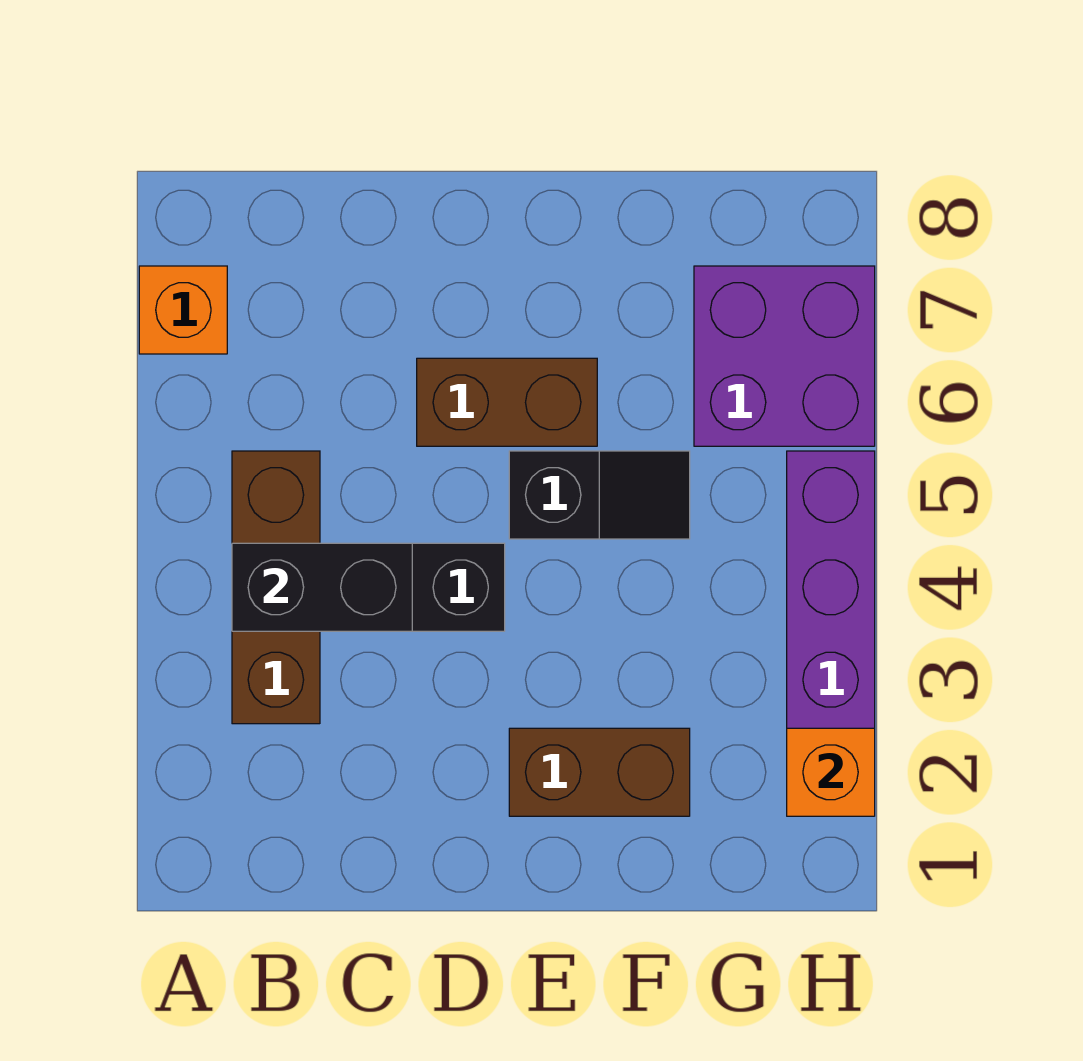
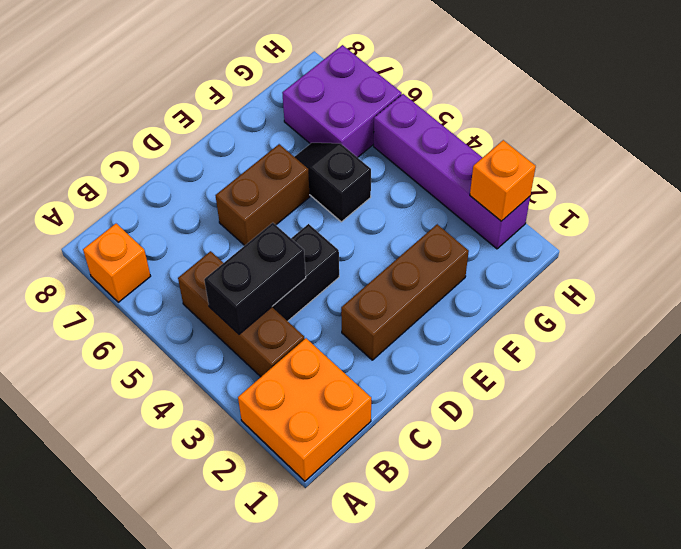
none -> orange 2x2 brick [238,338,371,481]
brown 1x2 brick [509,728,690,816] -> brown 1x3 brick [341,224,469,360]
black 1x2 slope [509,451,690,539] -> black 1x2 slope turned to [295,143,371,222]

